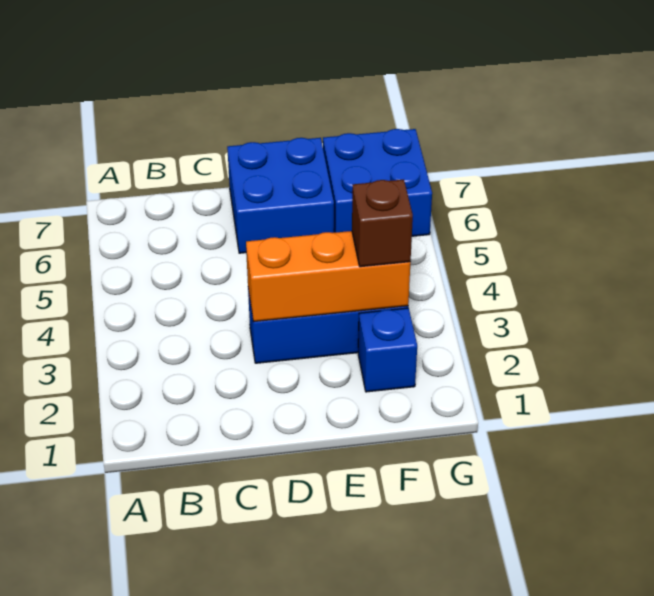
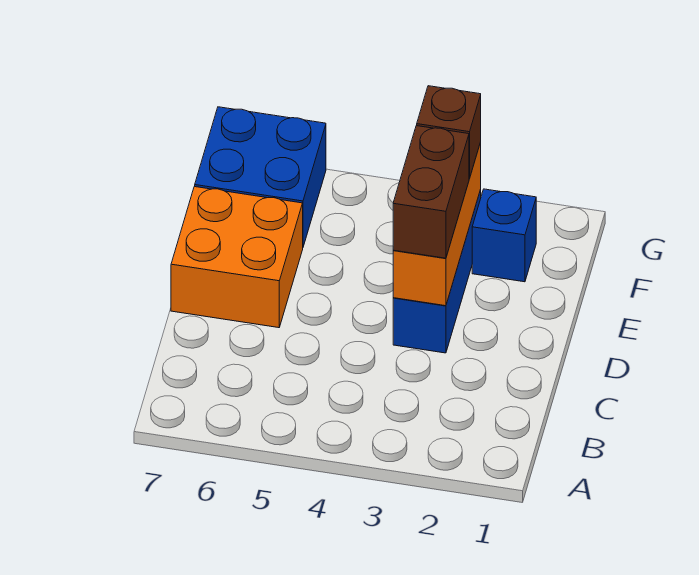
none -> brown 1x2 brick [393,126,469,258]
blue 2x2 brick [227,138,334,253] -> orange 2x2 brick [171,187,303,328]

